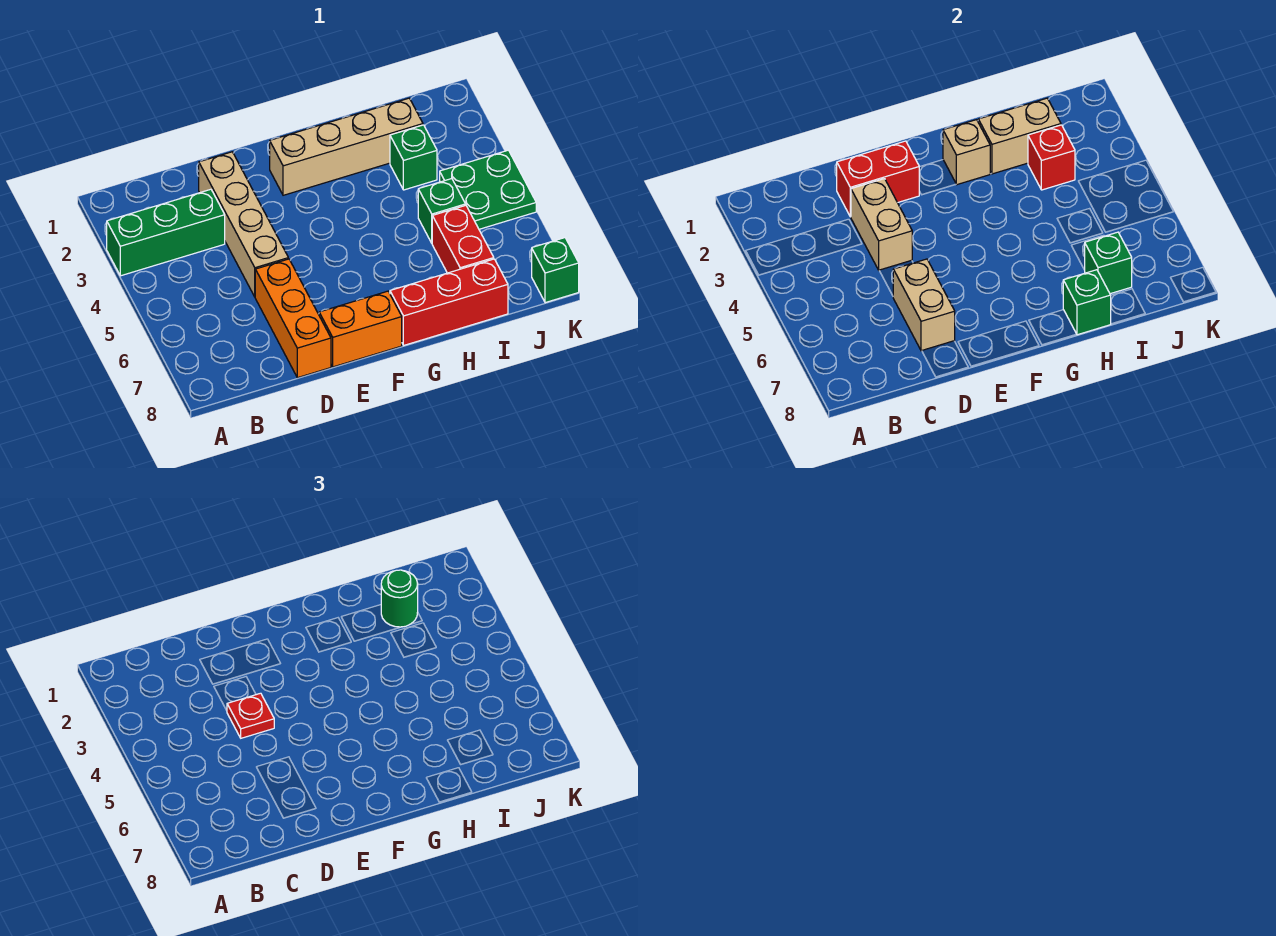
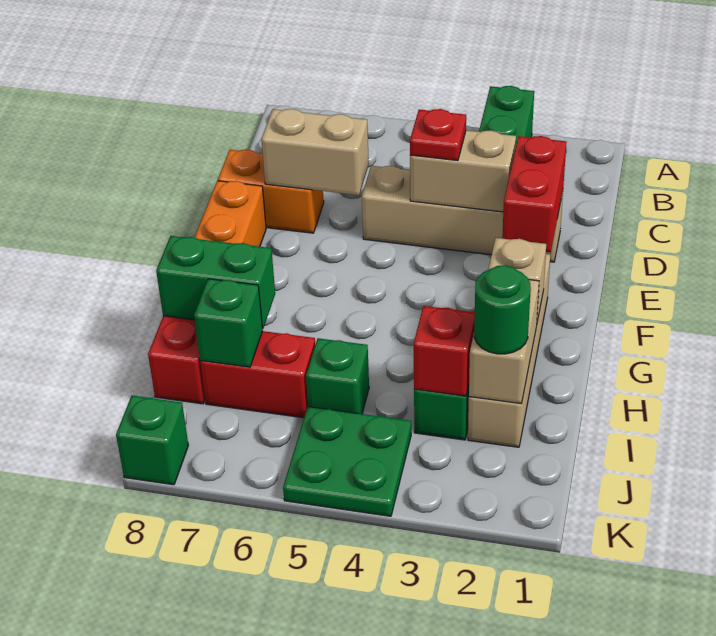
orange 1x3 brick [255,259,331,378] -> orange 1x2 brick [218,150,324,233]
green 1x1 brick [1063,270,1111,335] -> green 1x2 brick [156,236,275,328]

